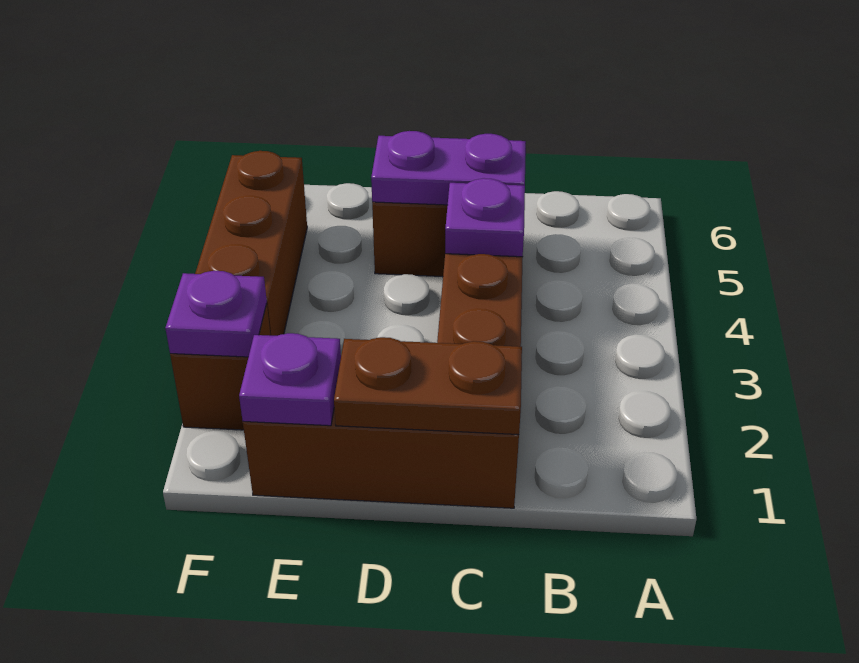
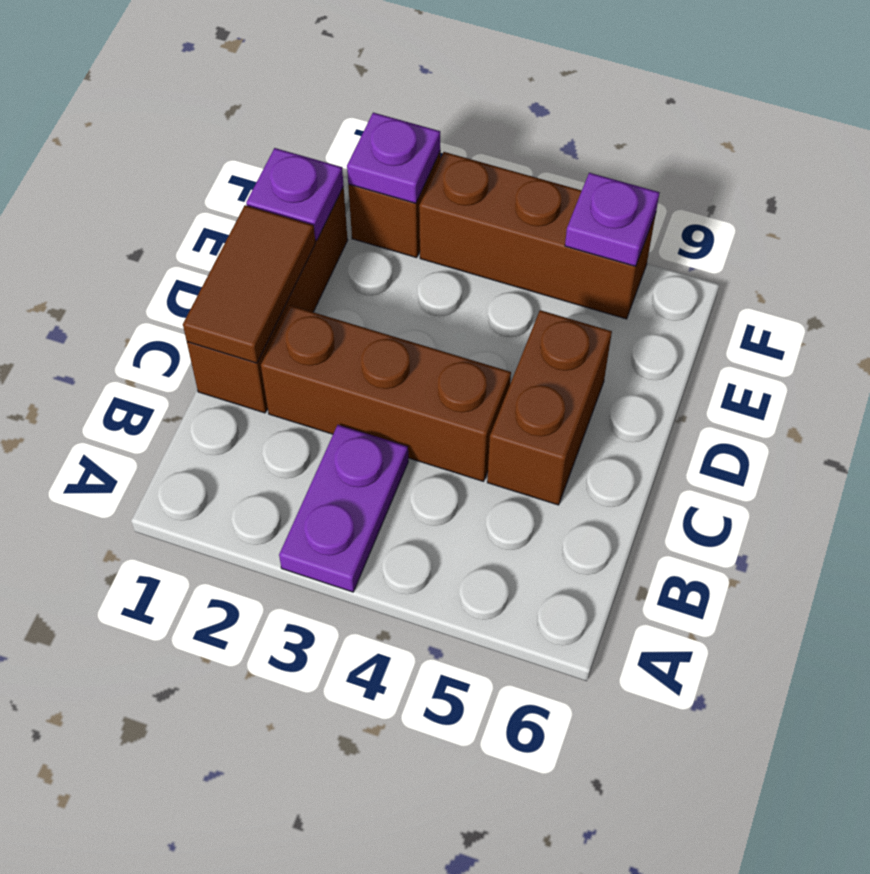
brown 1x2 plate [334,337,522,435] -> brown 1x2 tile [183,205,315,363]
purple 1x1 plate [445,178,525,257] -> purple 1x1 plate moved to [565,173,660,266]
purple 1x2 plate [371,131,526,205] -> purple 1x2 plate moved to [279,425,408,592]

